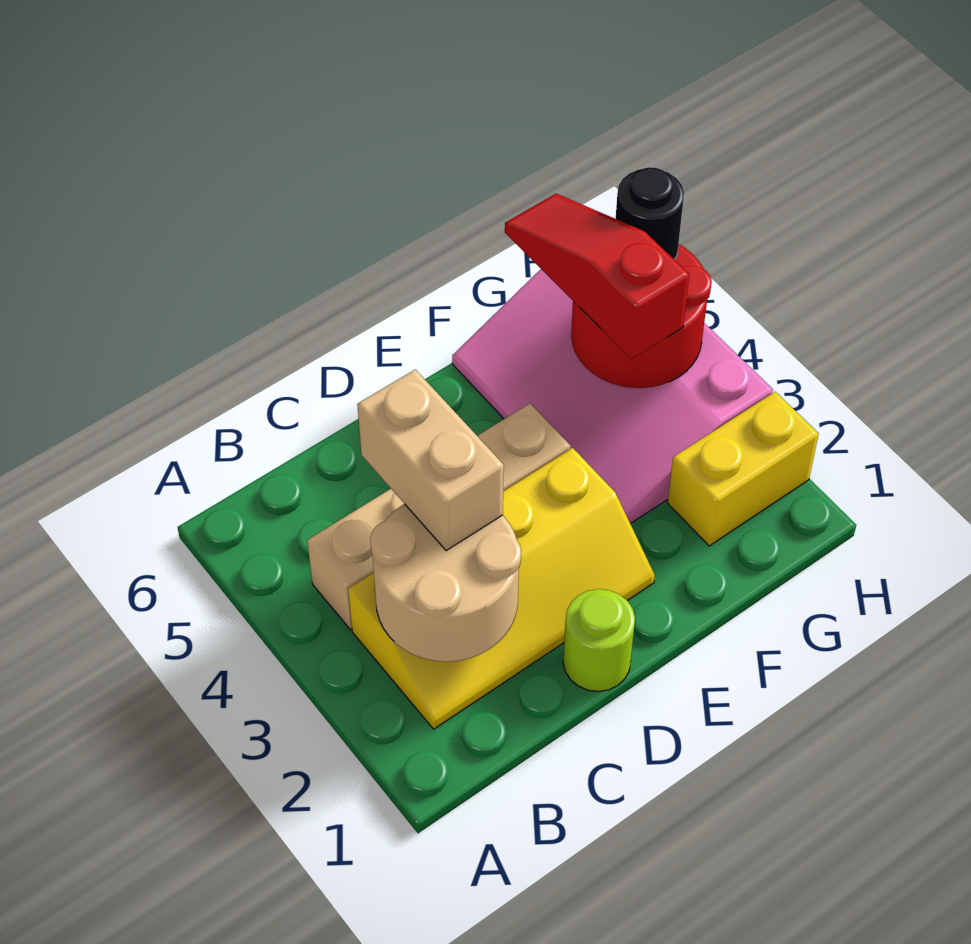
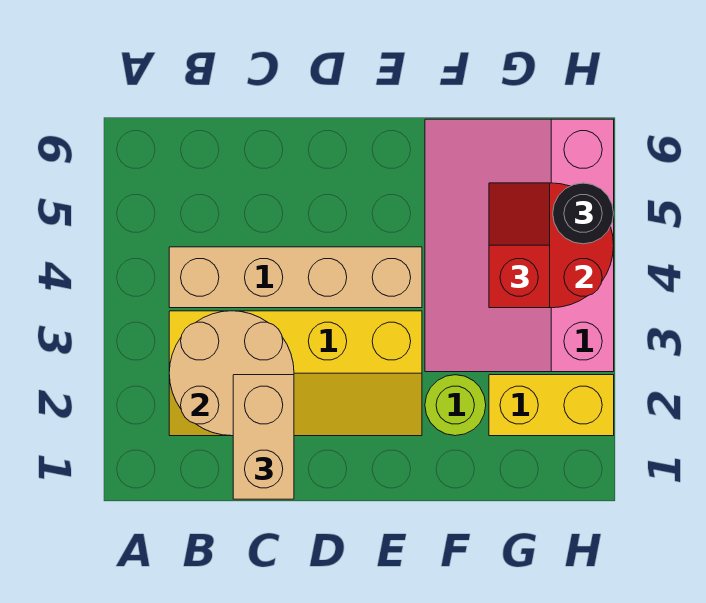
tan 1x2 brick [357,369,504,551] -> tan 1x2 brick moved to [233,375,294,499]
lime 1x1 round brick [563,589,635,691] -> lime 1x1 round brick moved to [425,375,486,436]
red 1x3 slope [505,194,689,359] -> red 1x2 slope [489,183,550,308]

